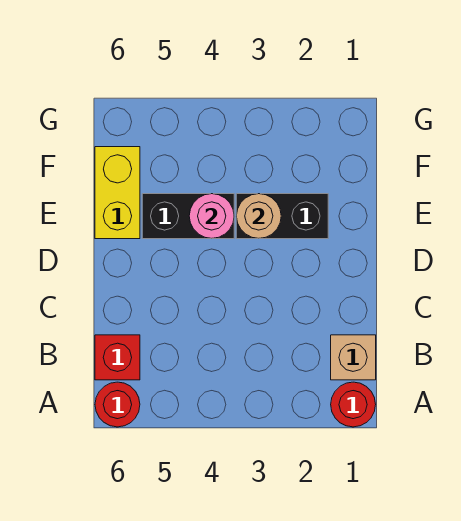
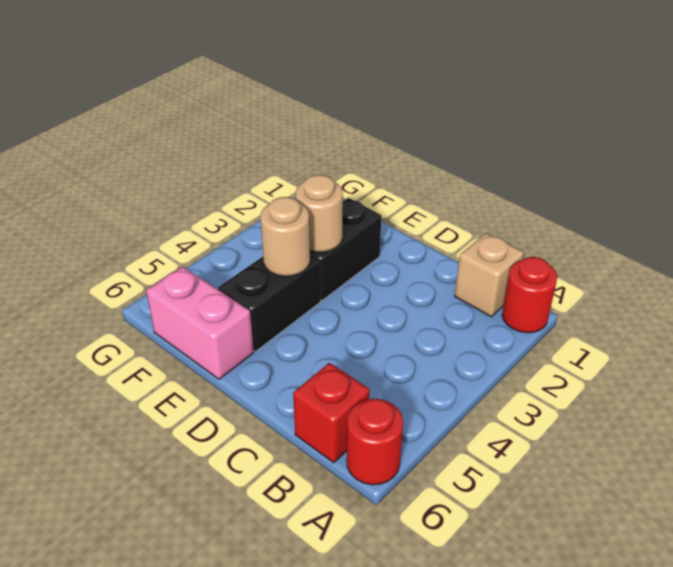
pink 1x1 round brick [189,194,234,239] -> tan 1x1 round brick [261,197,310,276]
yellow 1x2 brick [95,147,140,239] -> pink 1x2 brick [146,267,254,379]

